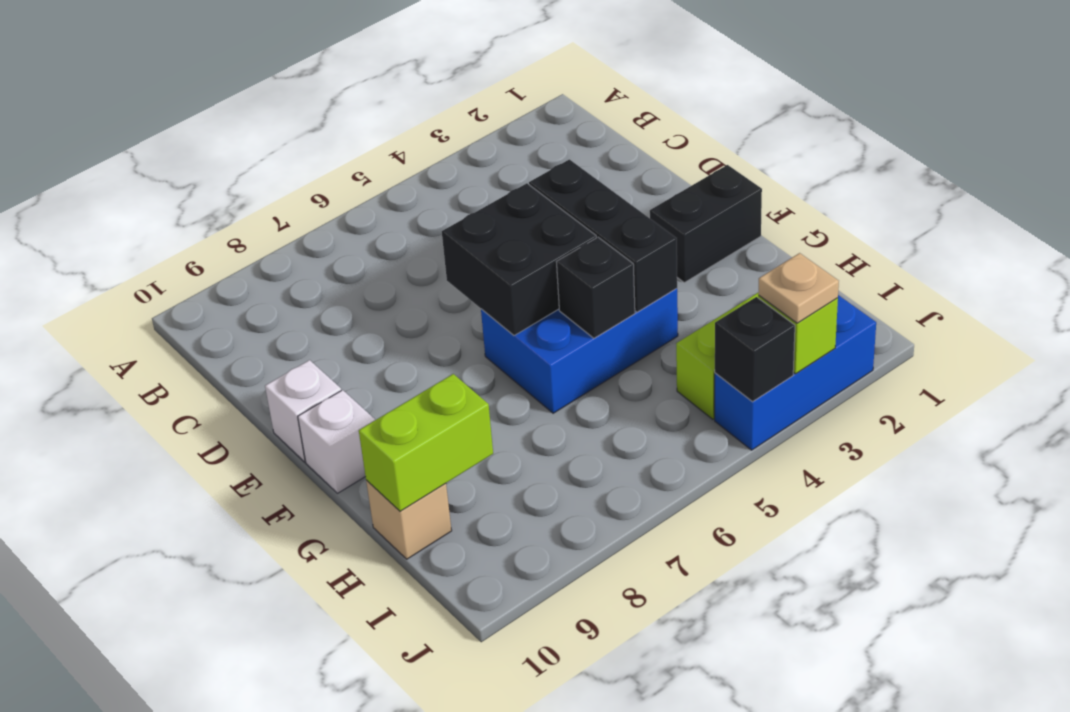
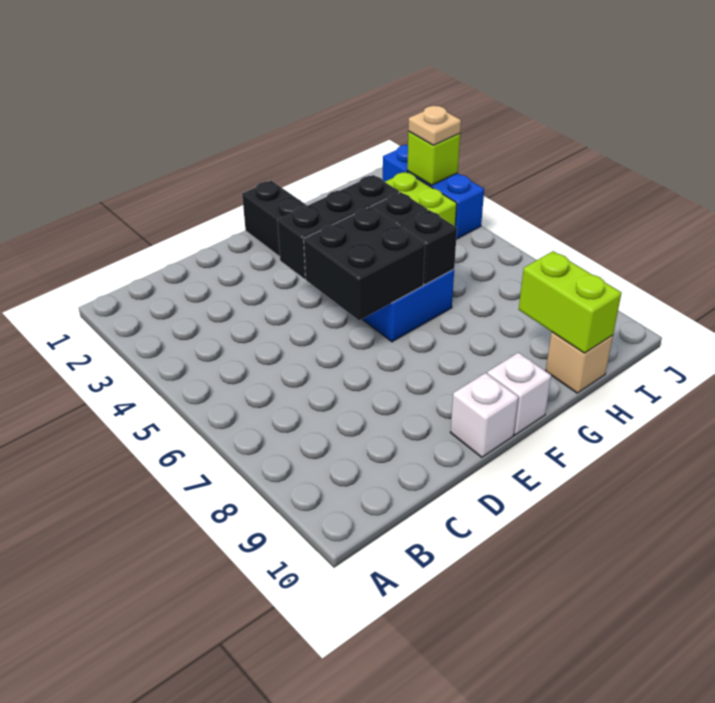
black 1x1 brick [715,297,795,402] -> black 1x1 brick moved to [399,210,457,285]

